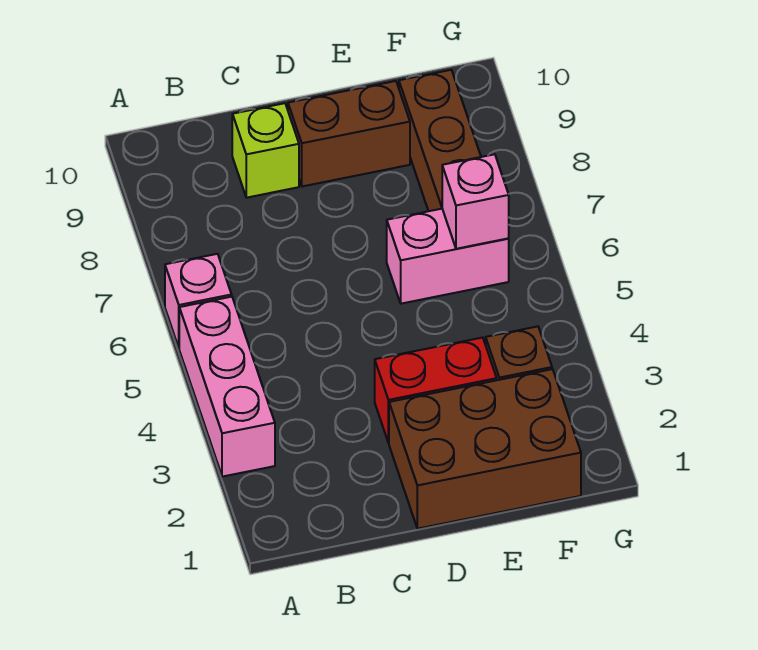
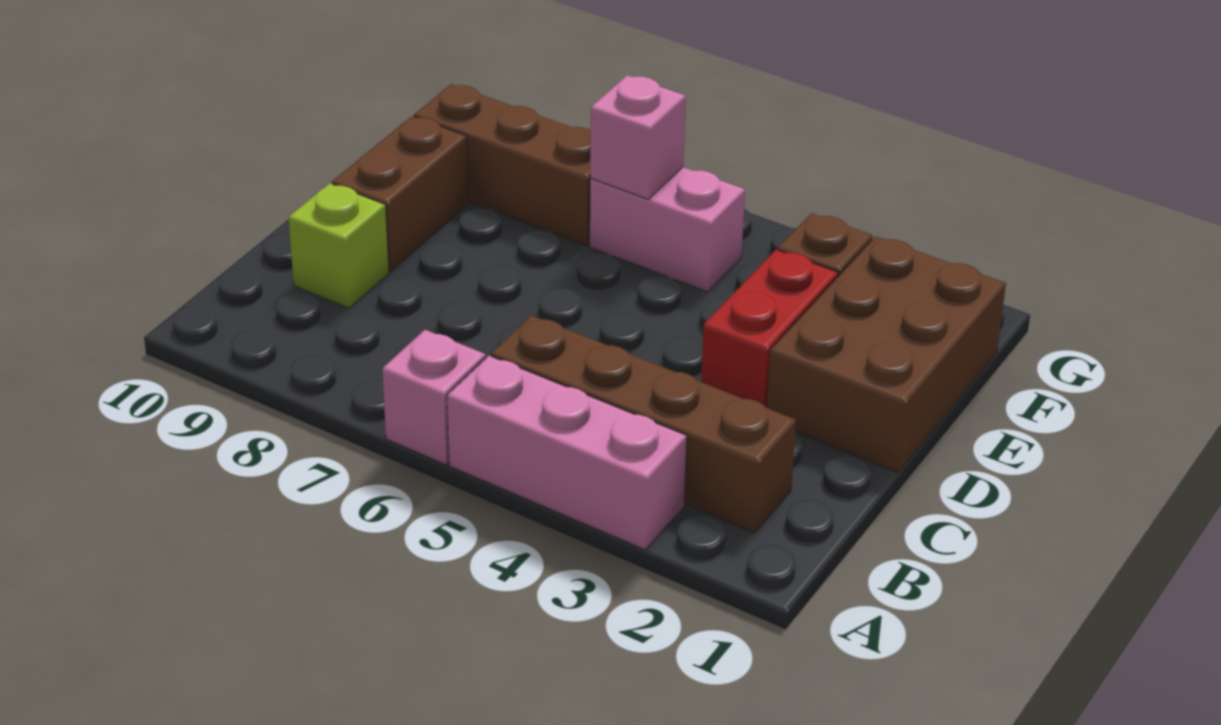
none -> brown 1x4 brick [491,315,796,533]
pink 1x2 brick [387,209,509,304] -> pink 1x2 brick turned to [590,167,745,292]

